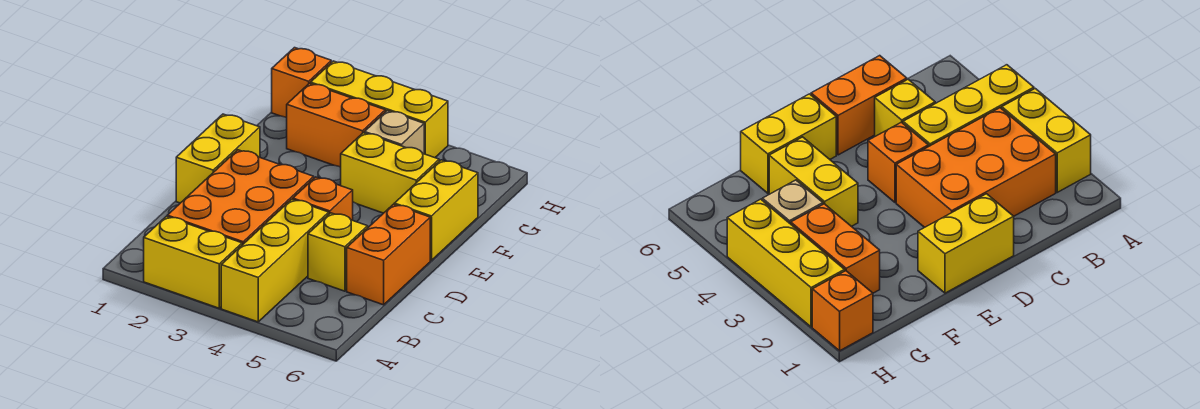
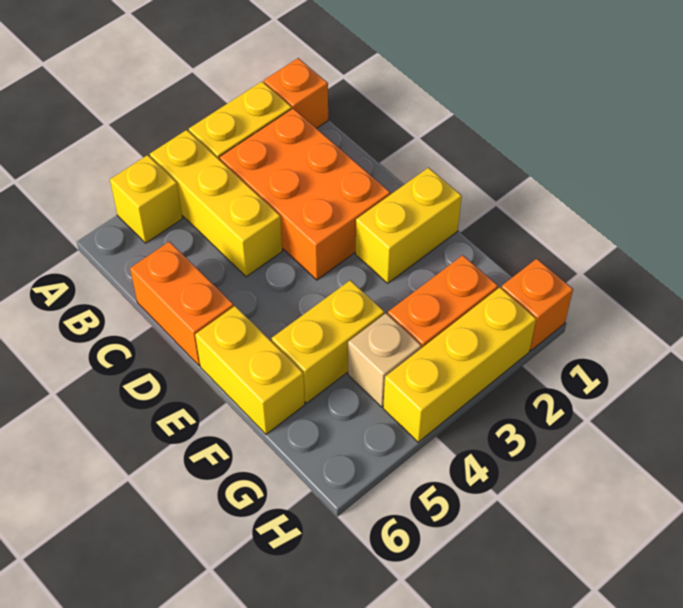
yellow 1x1 brick [308,213,368,291] -> yellow 1x1 brick moved to [110,155,182,243]
yellow 1x2 brick [176,114,260,203] -> yellow 1x2 brick turned to [356,168,462,283]
orange 1x1 brick [293,177,353,220] -> orange 1x1 brick moved to [264,58,328,128]

